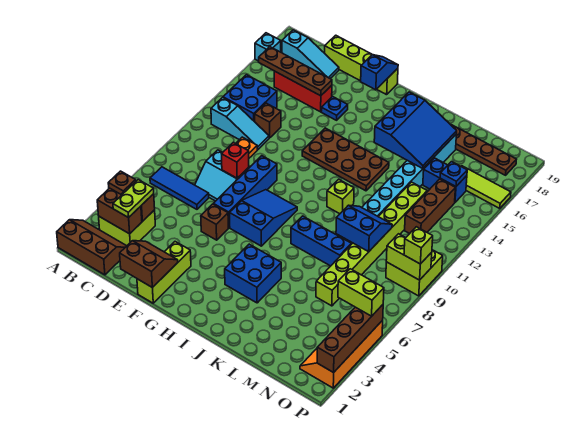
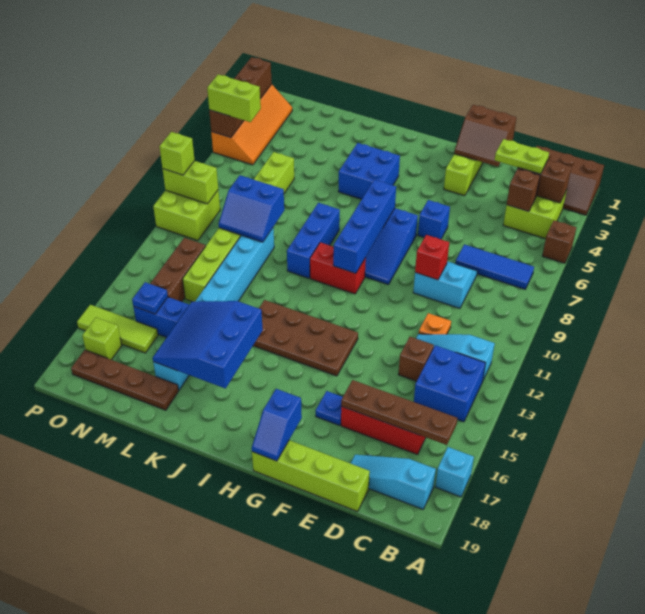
lime 1x2 plate [113,180,154,218] -> lime 1x2 plate turned to [495,139,549,174]
brown 1x1 brick [201,204,228,240] -> blue 1x1 brick [418,200,450,239]
blue 1x4 brick [214,156,277,228] -> blue 1x4 brick moved to [333,180,396,273]
none -> red 1x2 brick [310,242,366,294]
blue 1x3 brick [291,216,351,266] -> blue 1x3 brick turned to [287,203,340,278]
lime 1x1 brick [327,179,354,214] -> lime 1x1 brick moved to [82,317,122,360]

